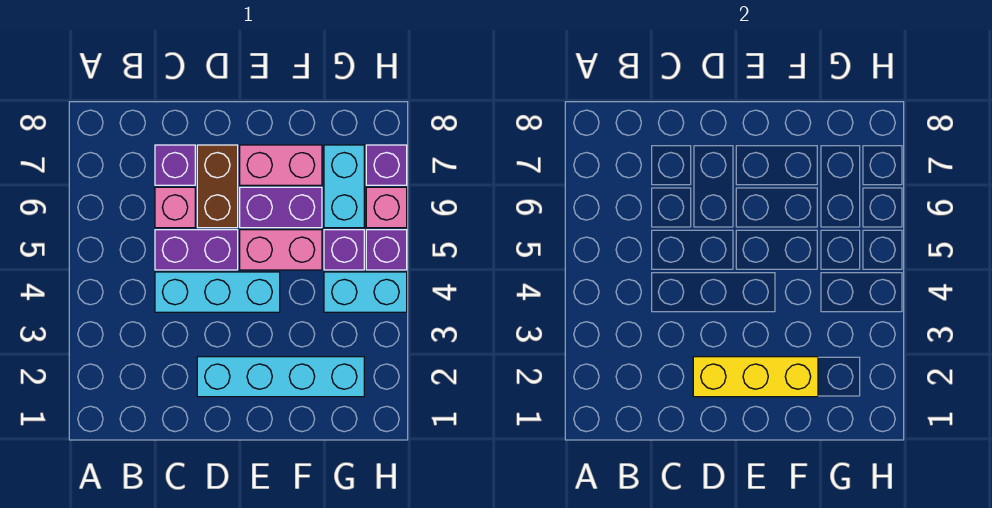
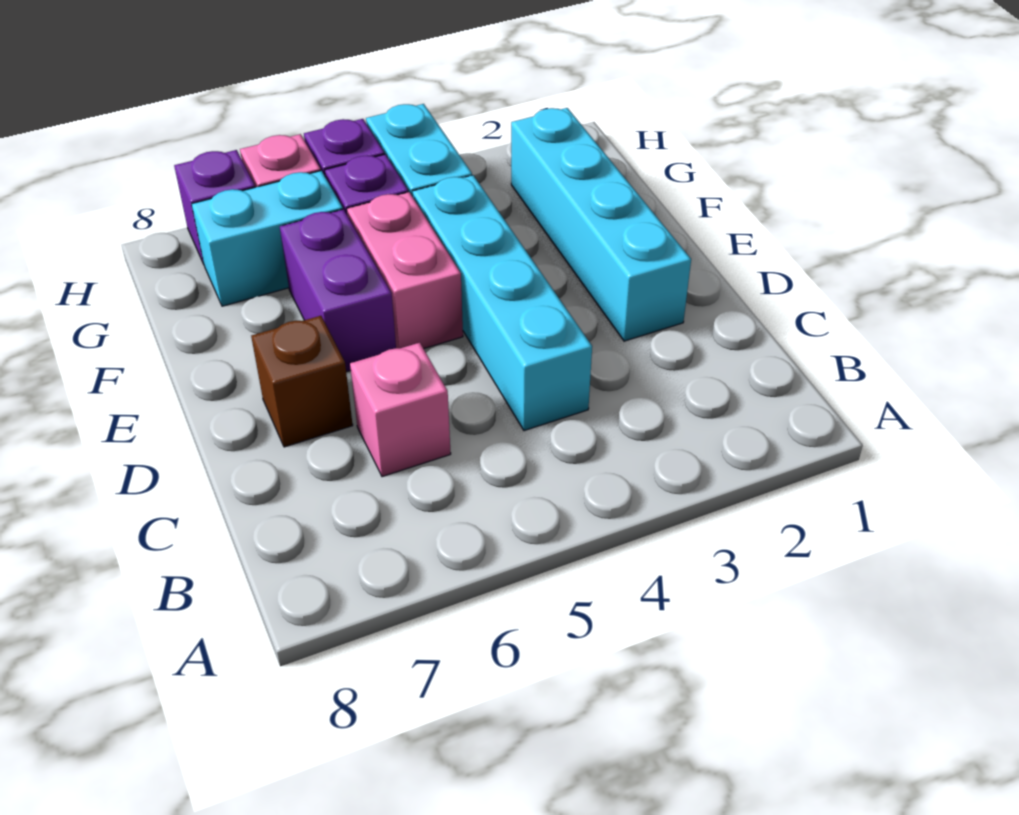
cyan 1x3 brick [155,272,280,312] -> cyan 1x4 brick [413,175,592,431]
purple 1x2 brick [155,230,238,270] -> none
purple 1x1 brick [155,145,195,185] -> none
yellow 1x3 brick [693,357,818,397] -> none
brown 1x2 brick [197,145,238,228] -> brown 1x1 brick [251,316,353,447]
pink 1x2 brick [240,145,322,185] -> none

